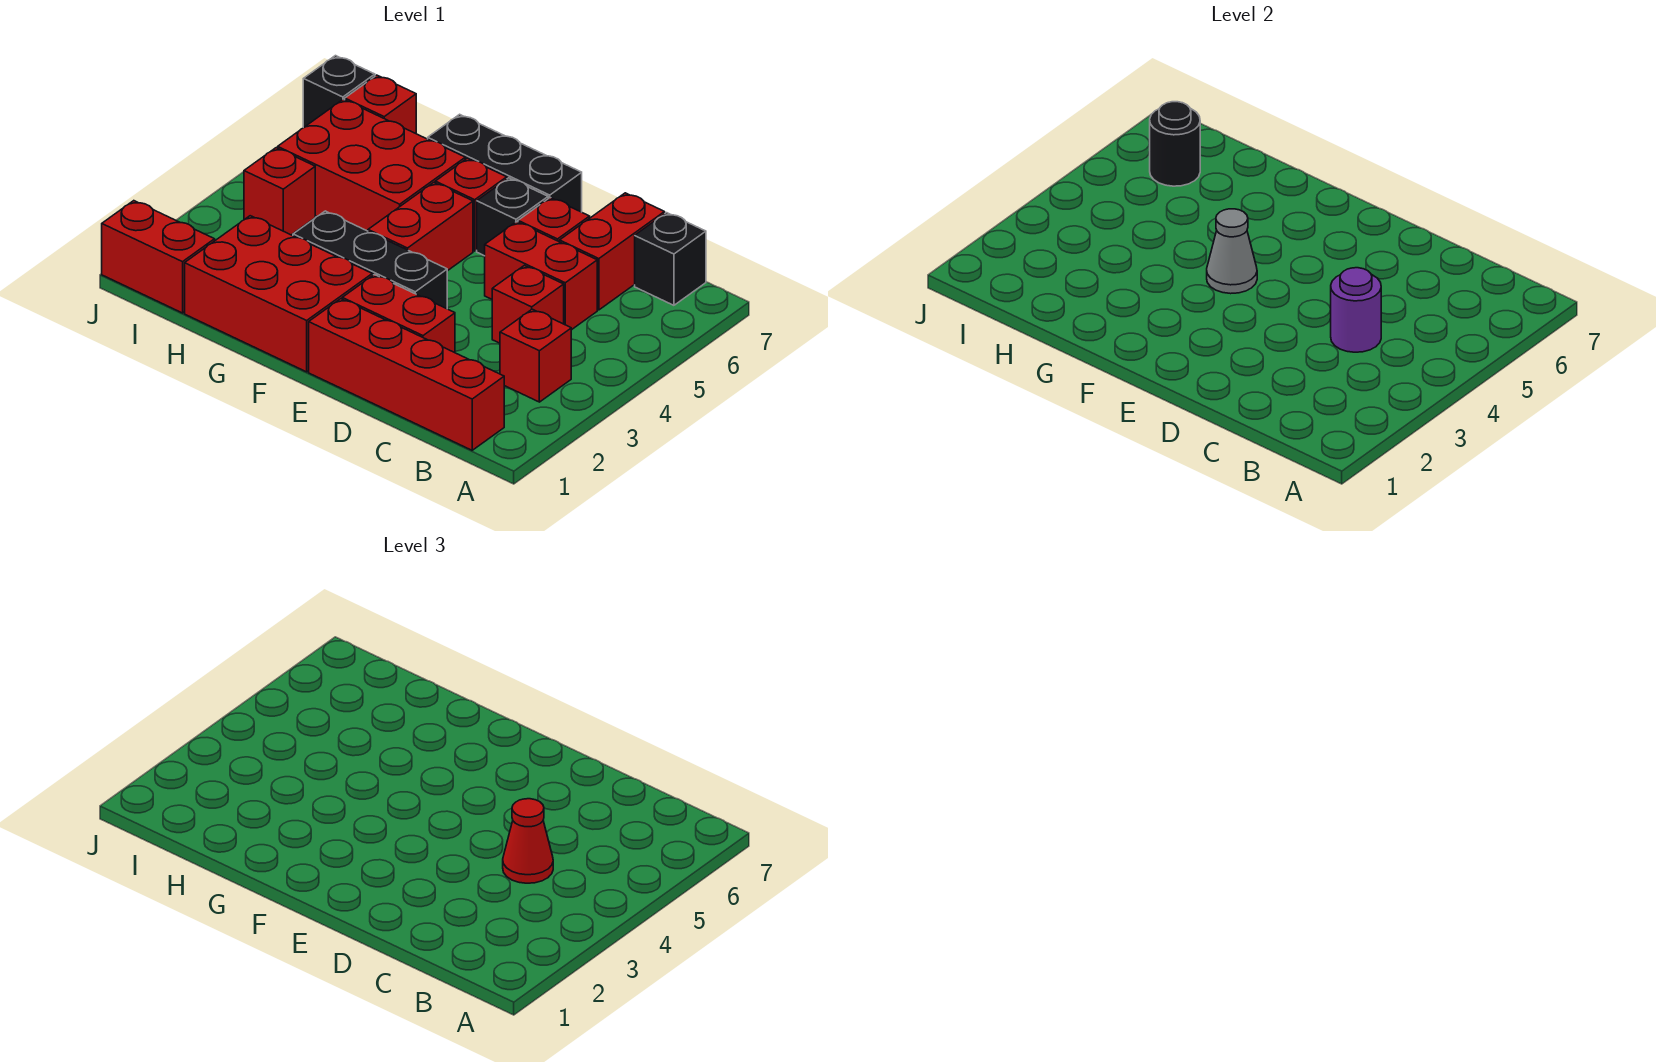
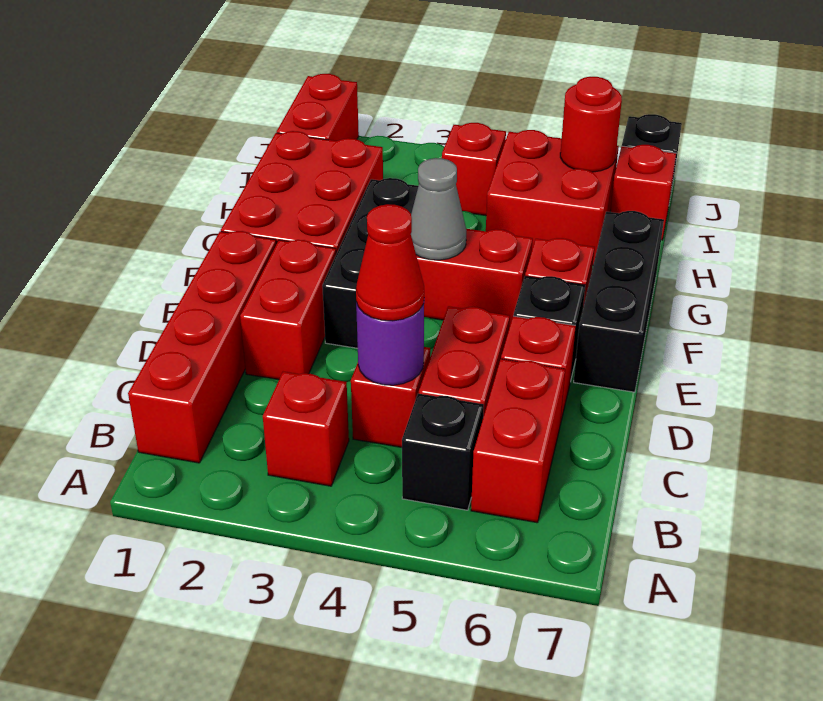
black 1x1 brick [635,213,706,305] -> black 1x1 brick moved to [402,393,484,510]
red 1x2 brick [560,193,665,310] -> red 1x2 brick turned to [471,359,565,523]
red 2x3 brick [278,99,465,231] -> red 2x2 brick [486,130,619,264]
black 1x1 round brick [1150,102,1200,186] -> red 1x1 round brick [560,77,622,172]

